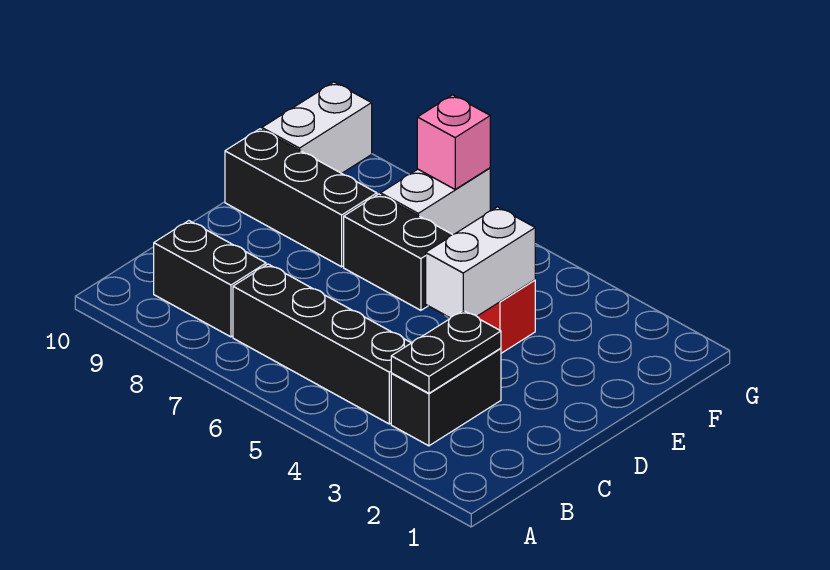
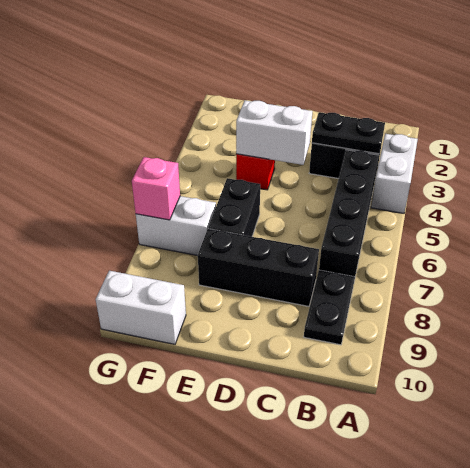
none -> white 1x2 brick [371,134,418,213]
black 1x2 brick [154,221,266,337] -> black 1x2 plate [304,270,355,345]
black 1x3 brick [225,129,377,267] -> black 1x3 brick turned to [198,229,319,306]

